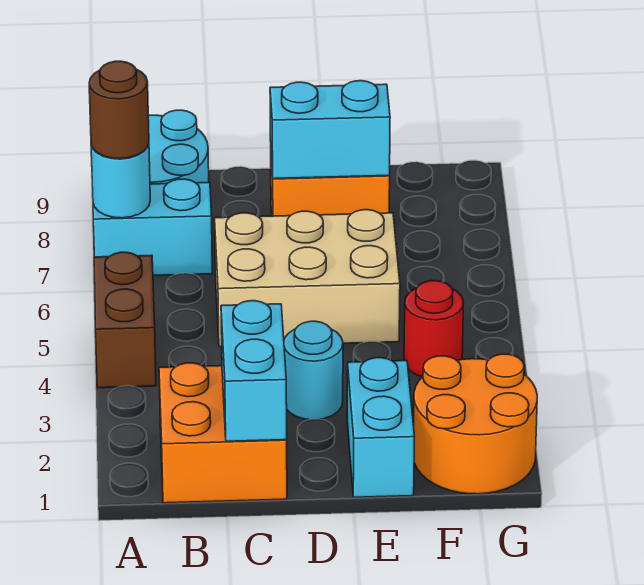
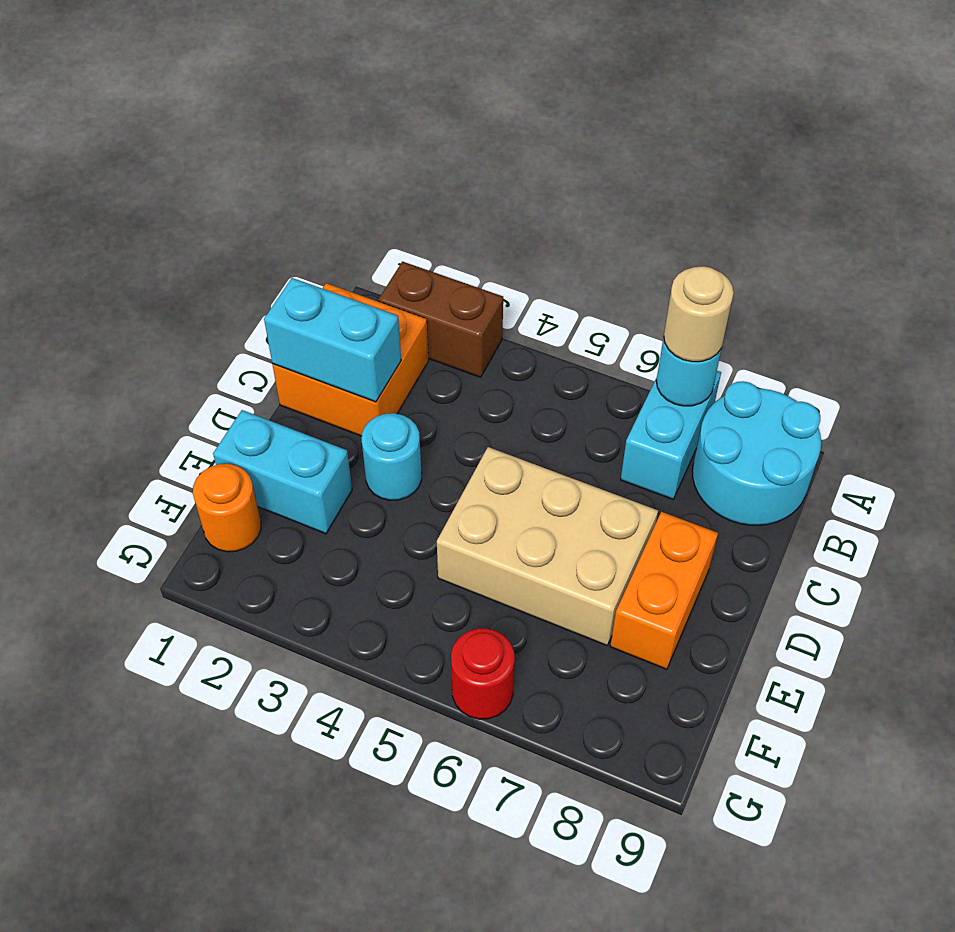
brown 1x2 brick [94,252,156,388] -> brown 1x2 brick moved to [378,262,503,377]
brown 1x1 round brick [89,61,149,159] -> tan 1x1 round brick [664,266,734,362]
tan 2x3 brick [215,210,400,347] -> tan 2x3 brick turned to [437,447,658,646]
cyan 1x2 brick [270,81,390,179] -> none
orange 2x2 round brick [414,354,537,494] -> orange 1x1 round brick [193,464,261,552]
red 1x1 round brick [404,281,464,377] -> red 1x1 round brick moved to [451,628,515,719]

